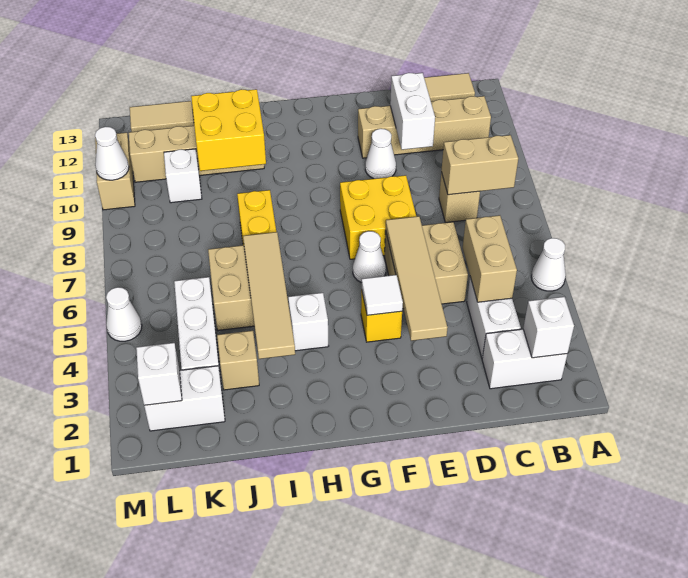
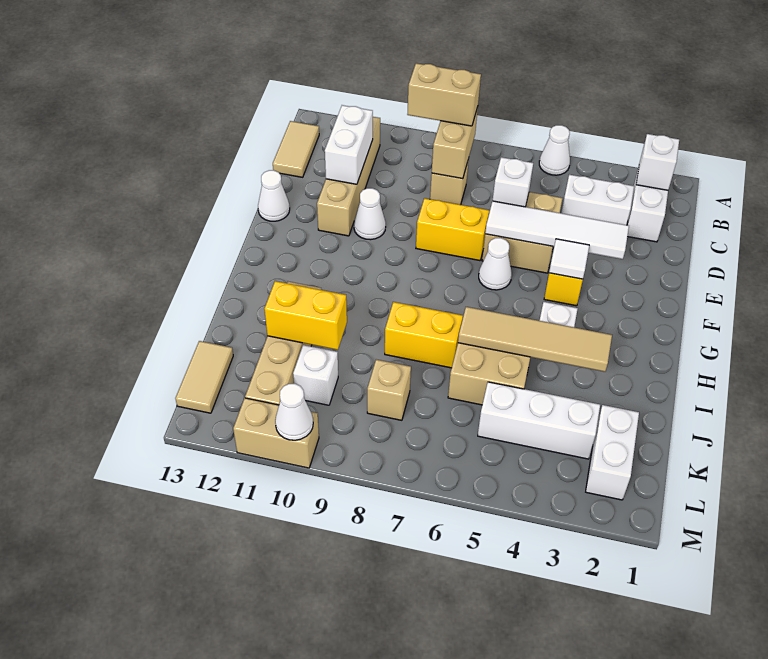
tan 1x2 brick [463,215,517,302] -> tan 1x2 brick moved to [407,63,481,126]
white 1x2 brick [390,73,435,150] -> white 1x2 brick turned to [325,105,373,184]
tan 1x4 tile [386,216,447,341] -> white 1x4 tile [485,201,629,259]
yellow 2x2 brick [340,175,416,259] -> yellow 1x2 brick [416,198,489,261]
yellow 2x2 brick [191,89,266,171] -> yellow 1x2 brick [265,281,347,350]
tan 1x1 brick [217,331,259,390] -> tan 1x1 brick moved to [367,359,411,420]
white 1x1 brick [136,343,182,406] -> white 1x1 brick moved to [493,157,533,207]
white 1x1 cone [106,287,142,341] -> white 1x1 cone moved to [258,170,290,221]

